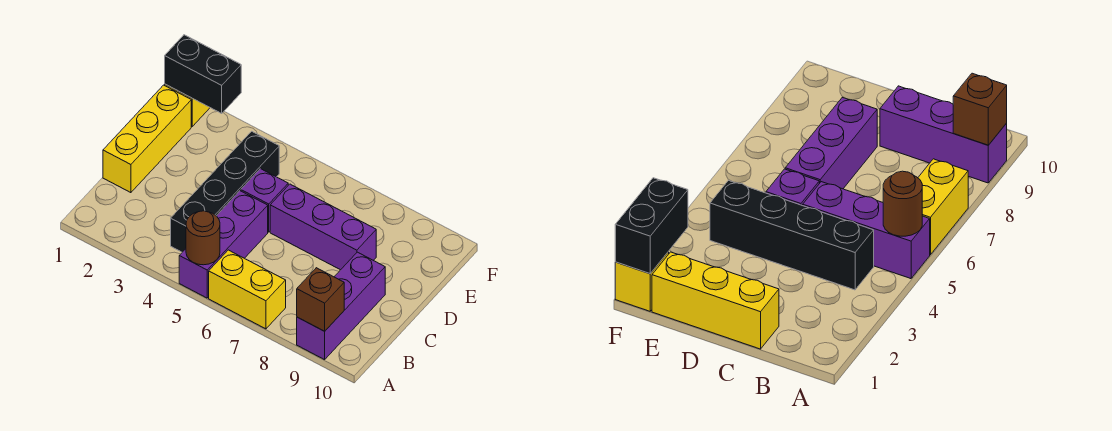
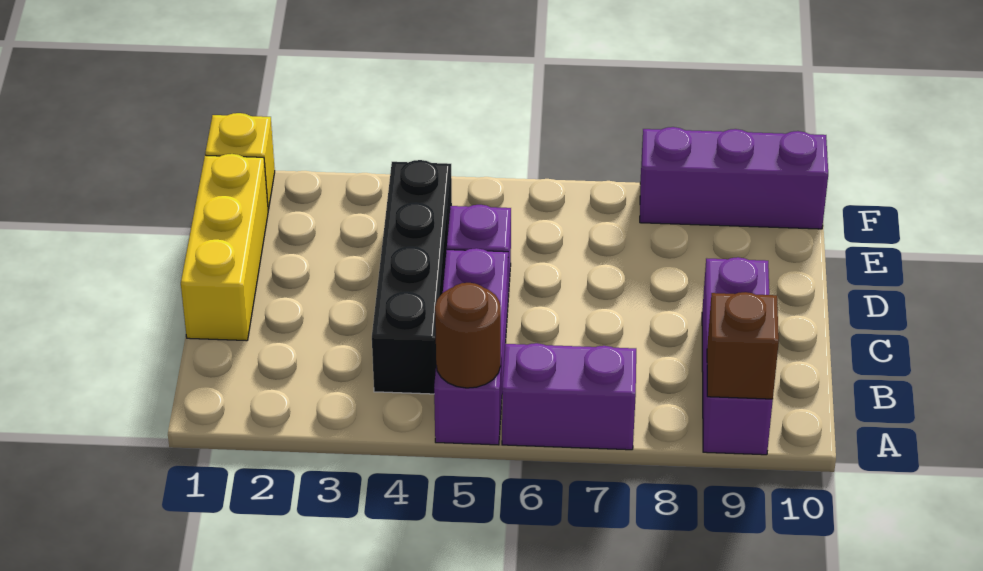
yellow 1x2 brick [209,250,286,329] -> purple 1x2 brick [502,343,636,450]
purple 1x3 brick [270,184,376,270] -> purple 1x3 brick moved to [640,127,828,229]
black 1x2 brick [165,35,241,113] -> none

